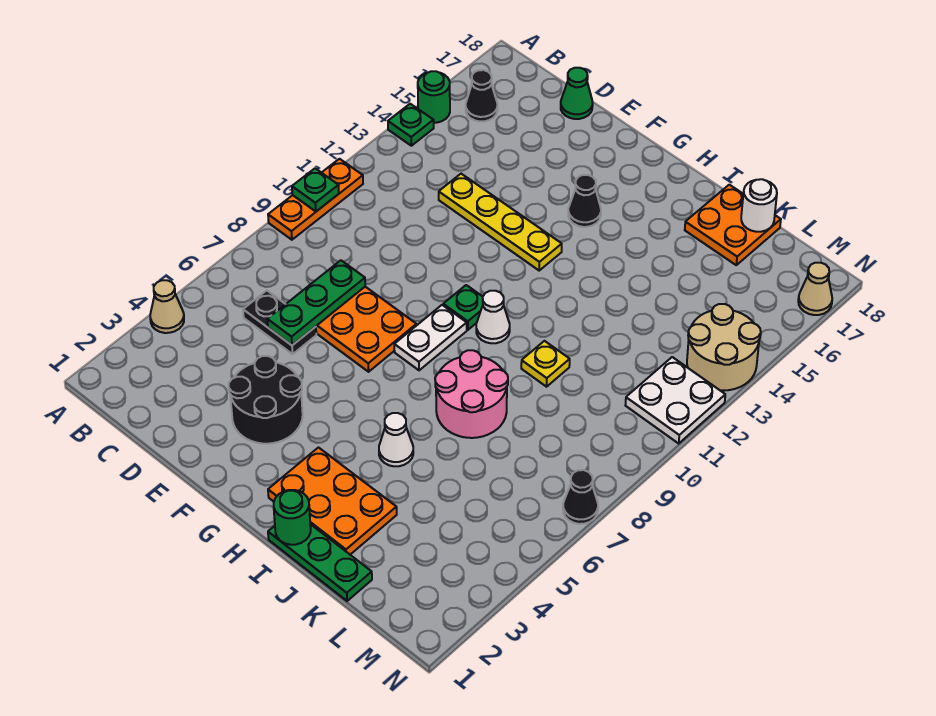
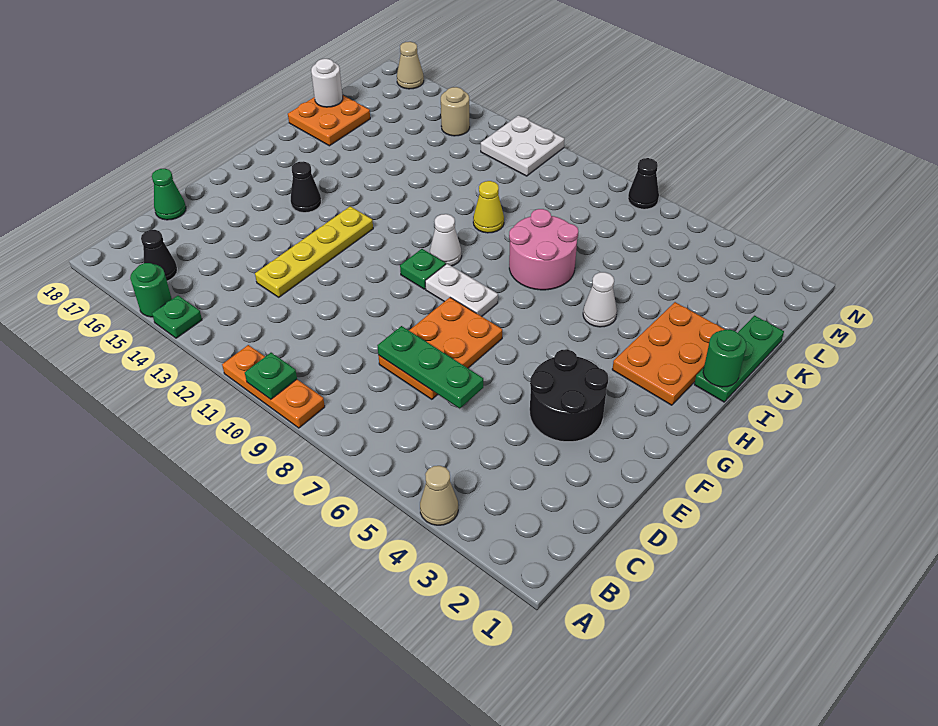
black 1x2 plate [243,291,316,354] -> none
yellow 1x1 plate [521,341,570,387] -> yellow 1x1 cone [473,181,504,233]
tan 2x2 round brick [687,304,761,391] -> tan 1x1 round brick [441,87,470,136]

